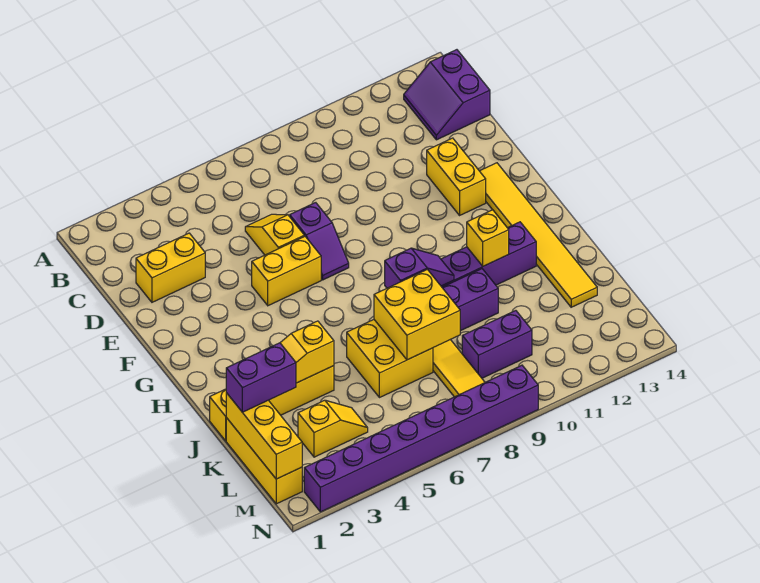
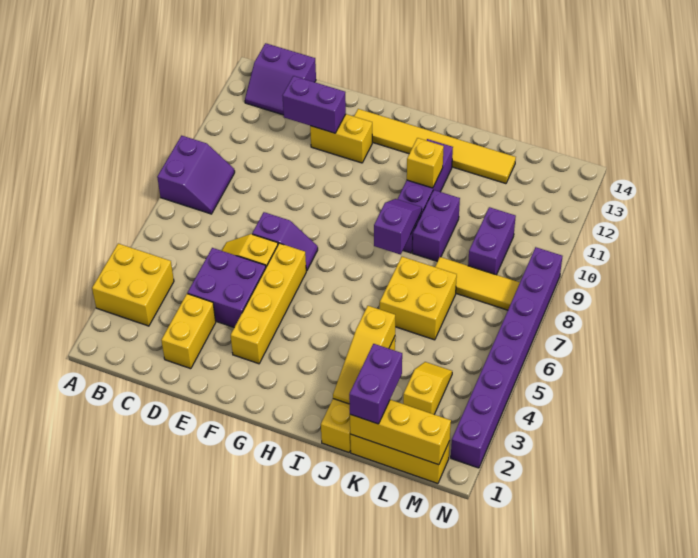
none -> purple 2x2 slope [157,136,235,214]
none -> purple 2x2 brick [188,248,266,327]
none -> purple 1x2 brick [282,76,346,133]
yellow 1x2 brick [252,236,321,306] -> yellow 1x4 brick [231,243,306,364]
yellow 2x2 brick [374,269,460,360] -> yellow 2x2 brick moved to [92,244,174,326]

